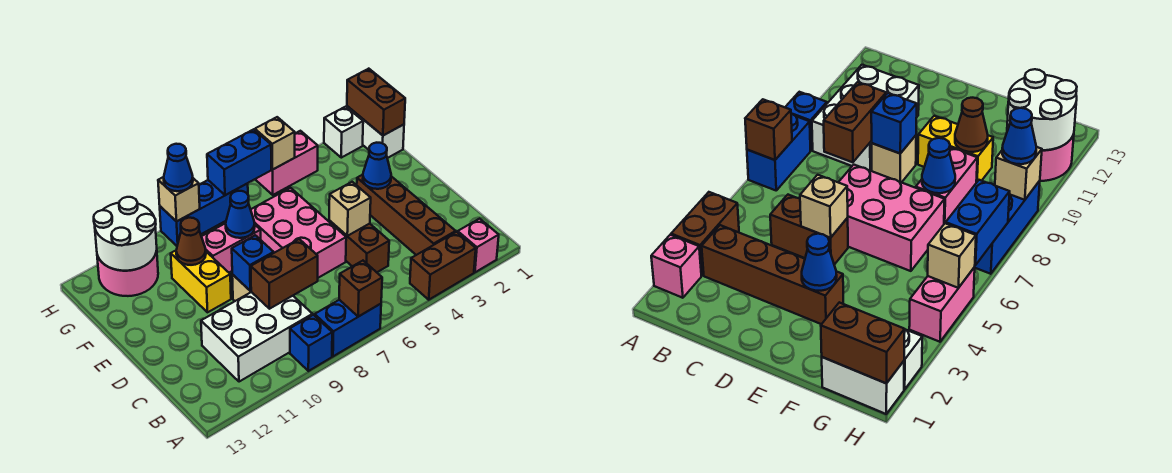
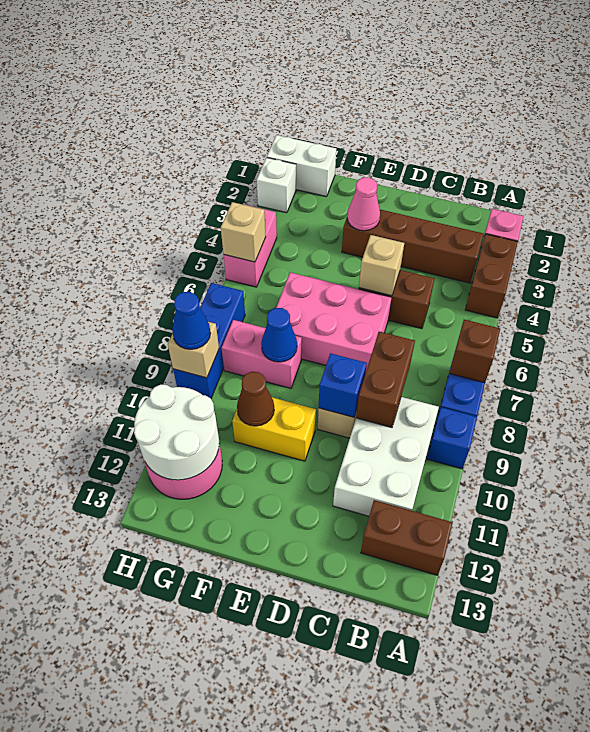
blue 1x1 cone [363,143,391,189] -> pink 1x1 cone [347,177,380,231]
pink 1x2 brick [201,223,261,272] -> pink 1x2 brick turned to [222,320,302,388]
brown 1x2 brick [347,69,405,135] -> brown 1x2 brick moved to [361,500,453,575]
blue 1x2 brick [207,129,271,195] -> none

